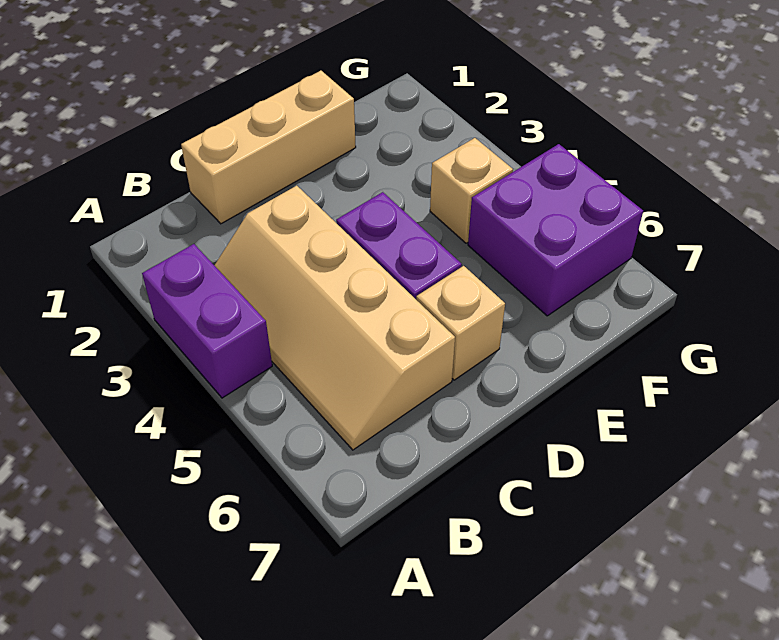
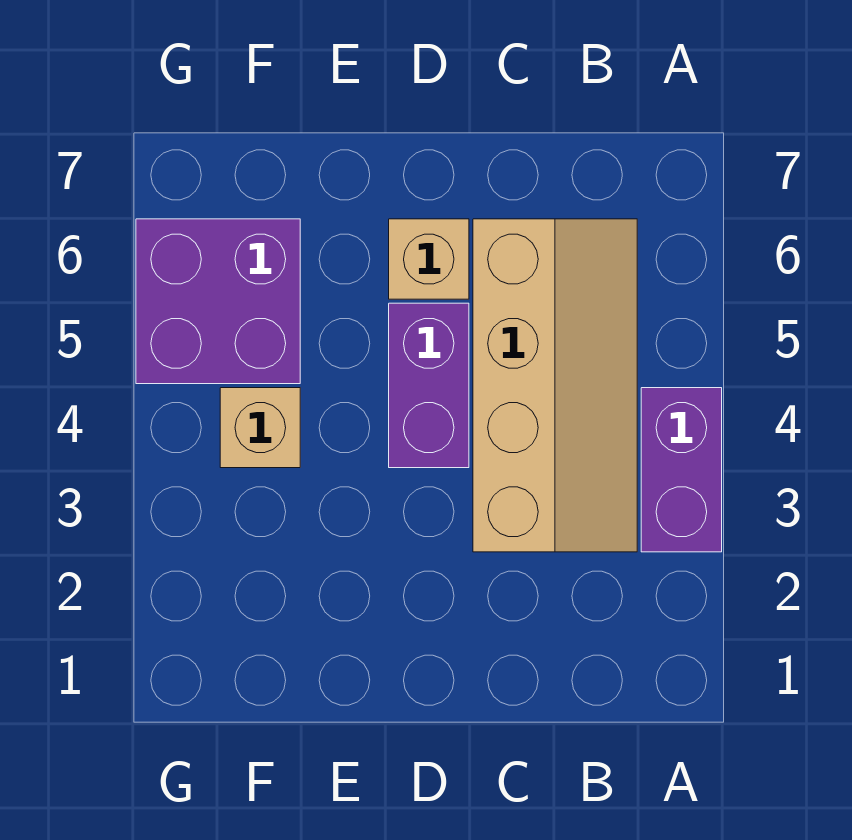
tan 1x3 brick [181,71,356,224] -> none

